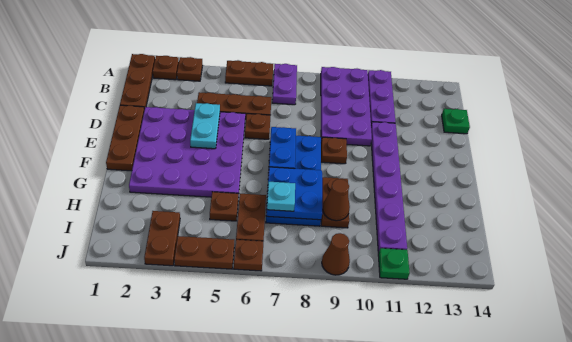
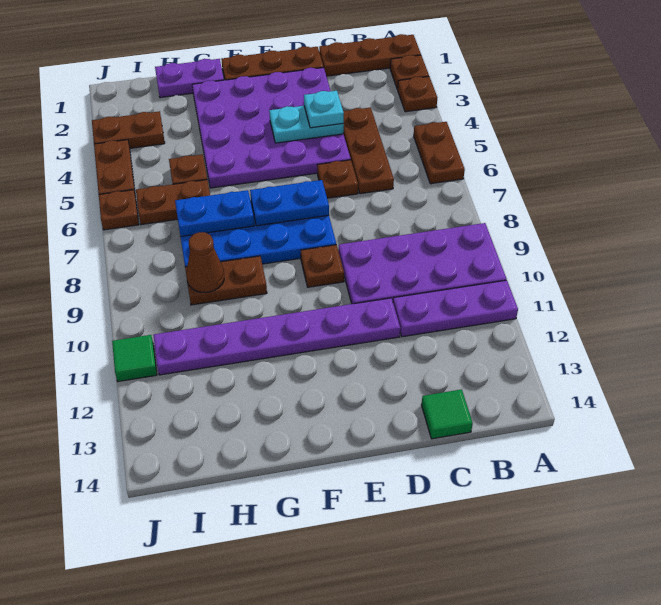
purple 1x2 plate [272,64,297,105] -> purple 1x2 plate moved to [155,59,224,98]
green 1x1 plate [442,109,470,134] -> green 1x1 tile [421,389,473,439]
blue 2x2 plate [266,167,322,220] -> blue 1x2 plate [175,190,254,237]
cyan 1x1 plate [267,182,295,211] -> cyan 1x1 plate moved to [304,91,344,128]
brown 1x1 cone [322,233,350,275] -> none
green 1x1 plate [378,248,410,279] -> green 1x1 tile [112,335,157,381]

